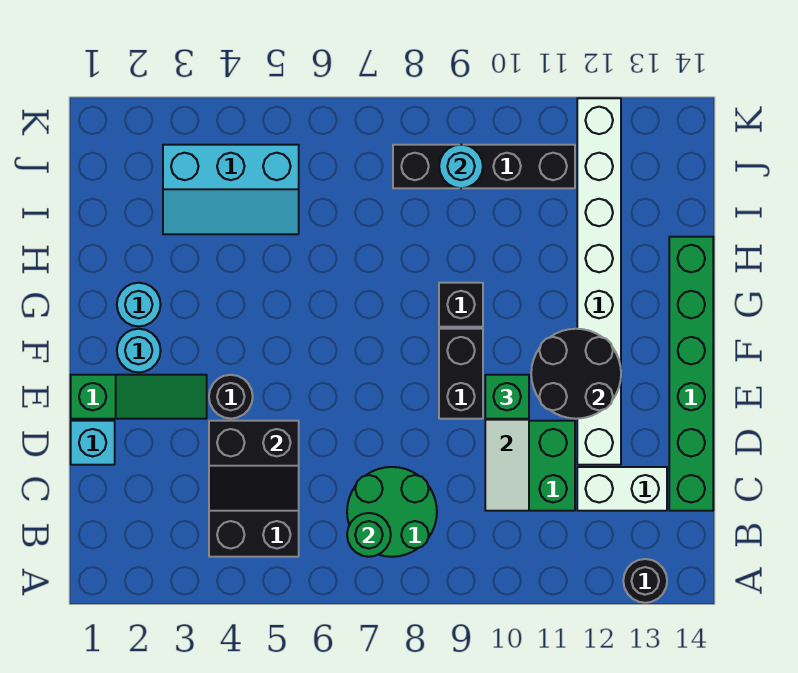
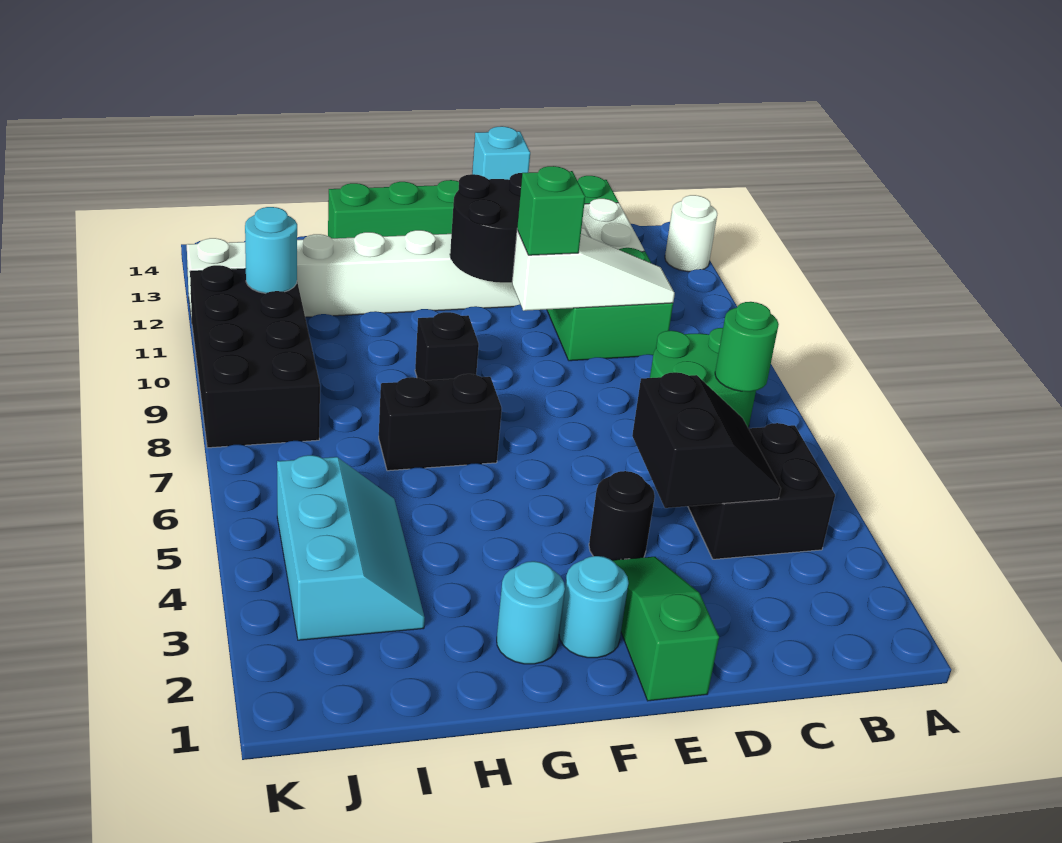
black 1x1 round brick [623,559,667,603] -> white 1x1 round brick [665,195,717,272]
cyan 1x1 brick [71,421,115,465] -> cyan 1x1 brick moved to [472,126,530,180]
black 1x2 brick [439,329,483,419] -> black 1x2 brick moved to [379,374,502,471]
black 1x4 brick [393,145,575,188] -> black 2x4 brick [190,265,320,448]
cyan 1x1 round brick [439,145,483,188] -> cyan 1x1 round brick moved to [245,207,297,293]

